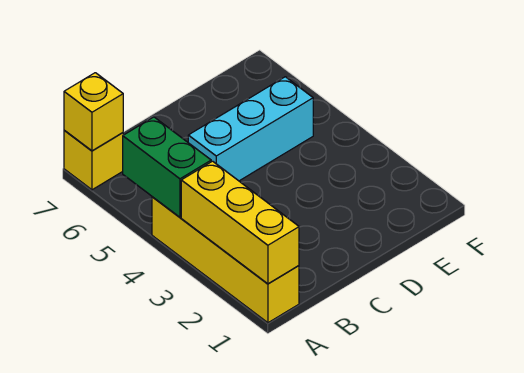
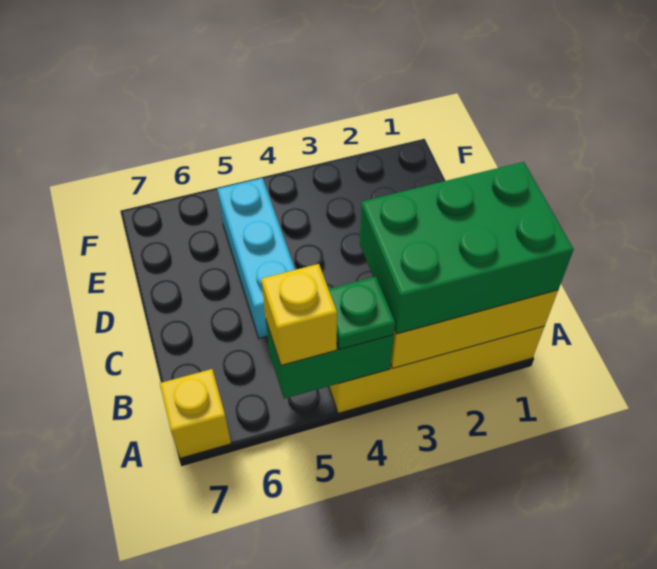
none -> green 2x3 brick [360,162,574,334]
none -> green 1x1 plate [329,277,395,349]
yellow 1x1 brick [64,73,123,151] -> yellow 1x1 brick moved to [261,264,337,365]

